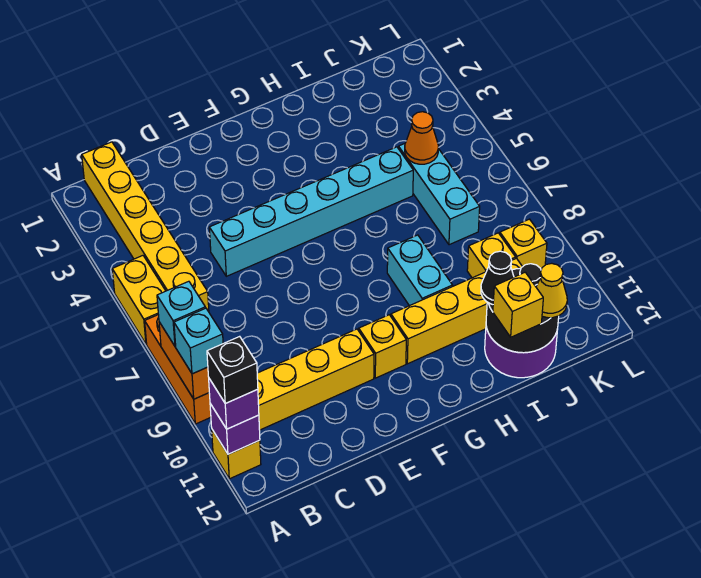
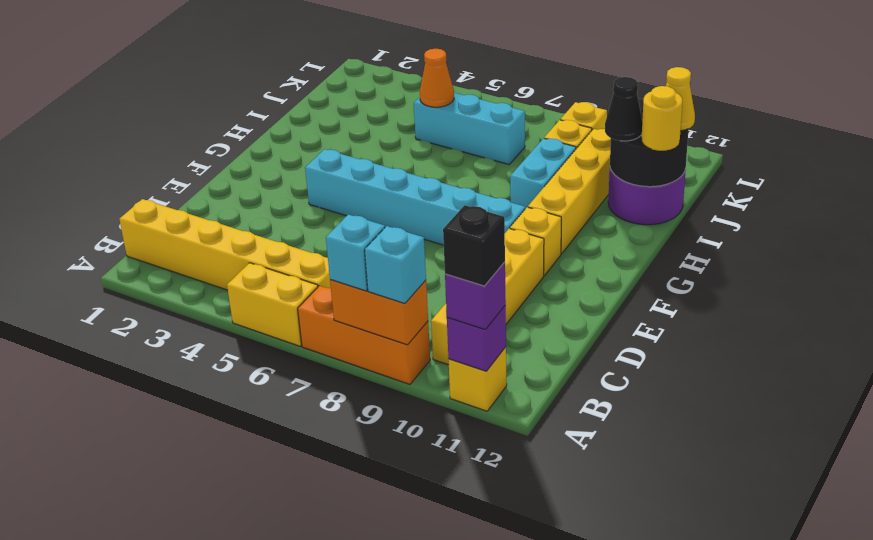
cyan 1x6 brick [209,147,413,276] -> cyan 1x6 brick turned to [305,149,525,245]
cyan 1x2 brick [387,235,453,306] -> cyan 1x2 brick turned to [510,138,576,209]
yellow 1x1 brick [493,272,543,337] -> yellow 1x1 round brick [642,86,682,151]

